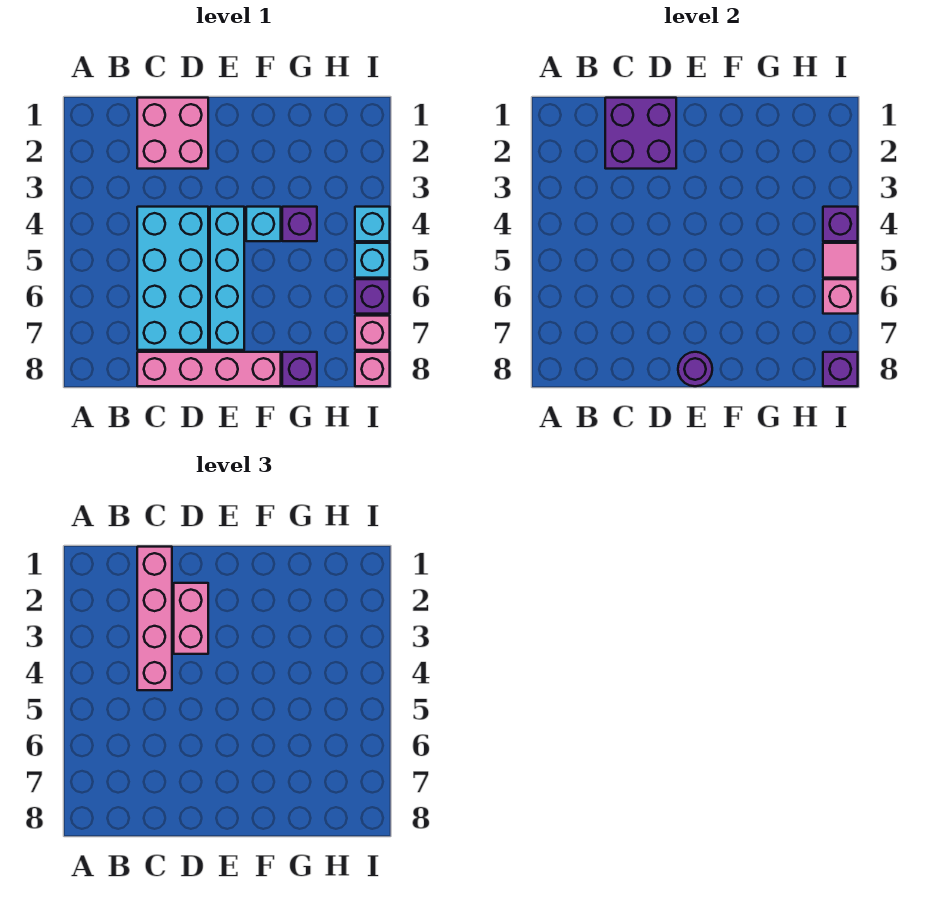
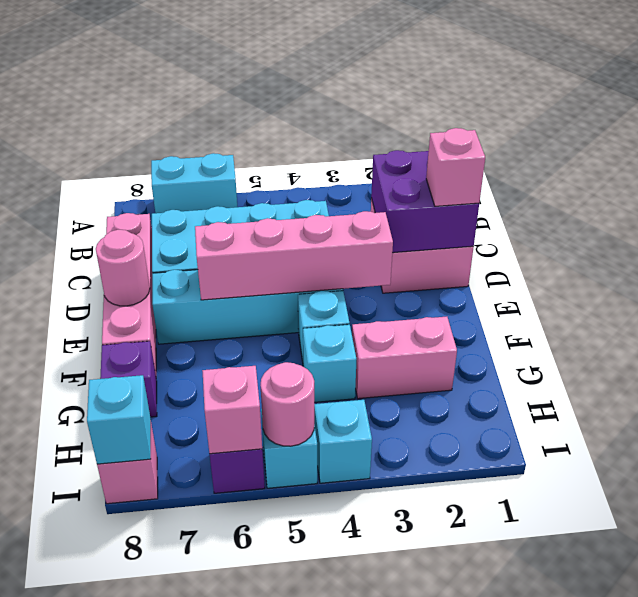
none -> cyan 1x2 brick [151,153,237,213]
pink 1x4 brick [137,547,172,690] -> pink 1x4 brick moved to [195,211,393,300]
pink 1x2 brick [174,583,208,654] -> pink 1x2 brick moved to [352,317,457,399]
purple 1x1 round brick [678,352,712,386] -> pink 1x1 round brick [96,230,150,306]
purple 1x1 brick [282,207,317,241] -> cyan 1x1 brick [303,325,357,402]
purple 1x1 brick [823,207,858,241] -> none
pink 1x1 tile [823,243,858,278] -> pink 1x1 round brick [260,362,314,446]
pink 1x1 brick [355,316,390,350] -> pink 1x1 brick moved to [426,128,485,206]
purple 1x1 brick [823,352,858,386] -> cyan 1x1 brick [87,375,151,464]

